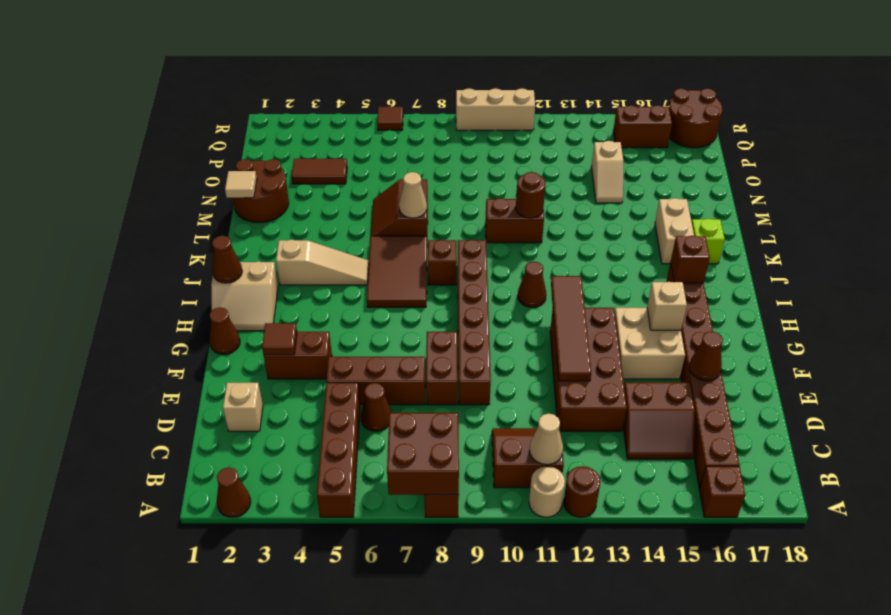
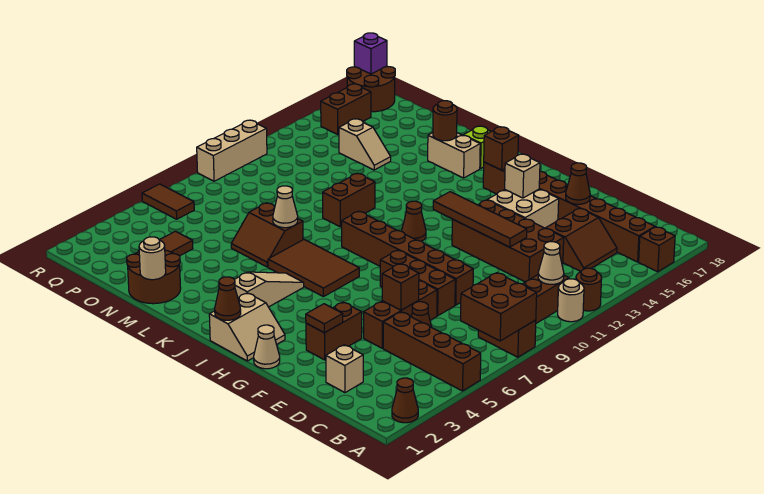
brown 1x2 brick [426,332,458,405] -> brown 1x3 brick [380,250,455,316]
brown 1x1 cone [210,307,240,354] -> tan 1x1 cone [254,325,280,369]
brown 1x1 brick [428,240,457,285] -> brown 1x1 brick moved to [382,264,419,310]
brown 1x1 round brick [516,172,546,218] -> brown 1x1 round brick moved to [433,101,457,141]
tan 1x1 tile [225,171,257,198] -> tan 1x1 round brick [139,237,166,280]
brown 1x1 tile [377,107,403,130] -> brown 1x2 tile [142,184,194,219]
none -> purple 1x1 brick [354,33,387,74]

